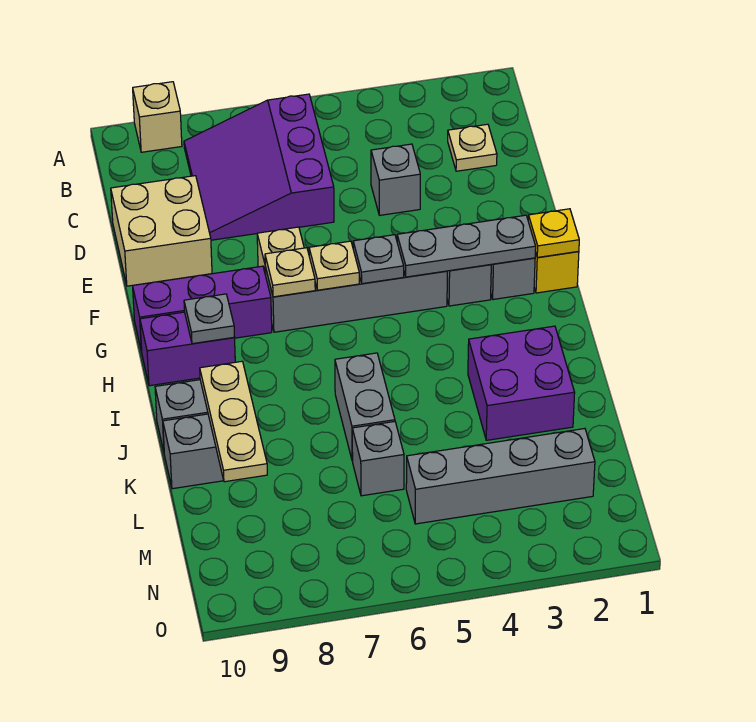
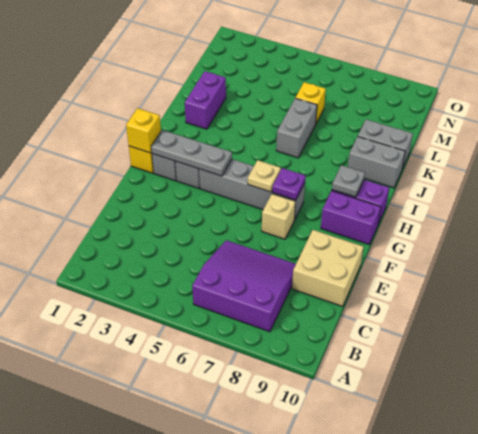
tan 1x1 brick [133,82,182,152] -> none
purple 3x3 slope [184,94,334,240] -> purple 3x3 slope turned to [192,240,296,332]
tan 1x1 plate [448,124,497,171] -> none
grey 1x1 brick [371,144,420,215] -> none
yellow 1x1 plate [528,209,579,258] -> yellow 1x1 brick [126,108,161,153]
grey 1x1 plate [353,235,404,284] -> none
tan 1x1 plate [265,248,315,297] -> purple 1x1 plate [272,168,306,200]
purple 1x3 brick [133,266,272,352] -> purple 1x2 brick [321,191,381,245]
purple 2x2 brick [468,326,575,440] -> purple 1x2 brick [185,71,226,129]
tan 1x3 plate [200,361,267,482] -> none
grey 1x1 brick [352,421,404,496] -> yellow 1x1 brick [295,82,326,123]
grey 1x4 brick [406,429,595,524] -> none

